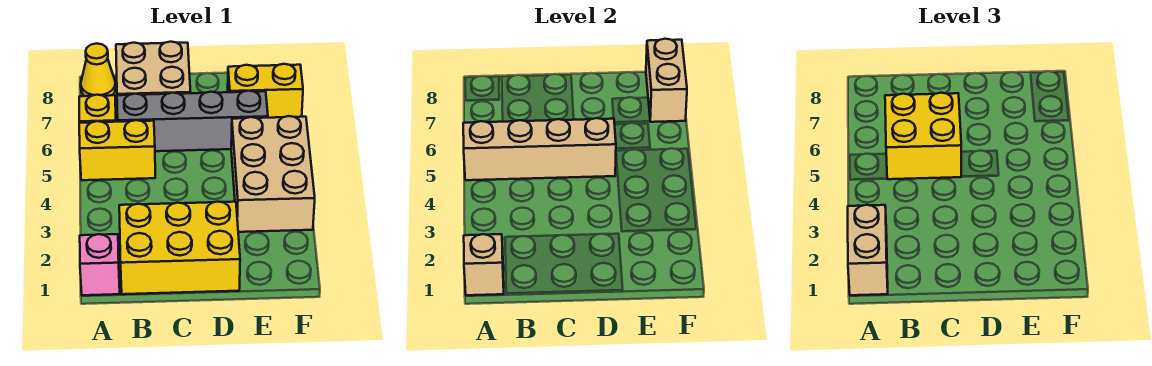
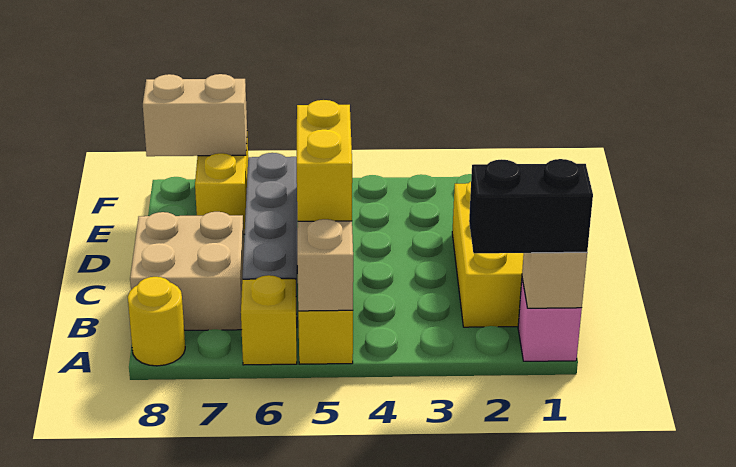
tan 1x2 brick [848,205,888,295] -> black 1x2 brick [469,159,593,253]
yellow 1x1 cone [81,44,116,96] -> yellow 1x1 round brick [128,277,185,366]
yellow 2x2 brick [885,93,961,179] -> yellow 1x2 brick [297,100,352,221]
tan 2x3 brick [231,116,315,232] -> none

